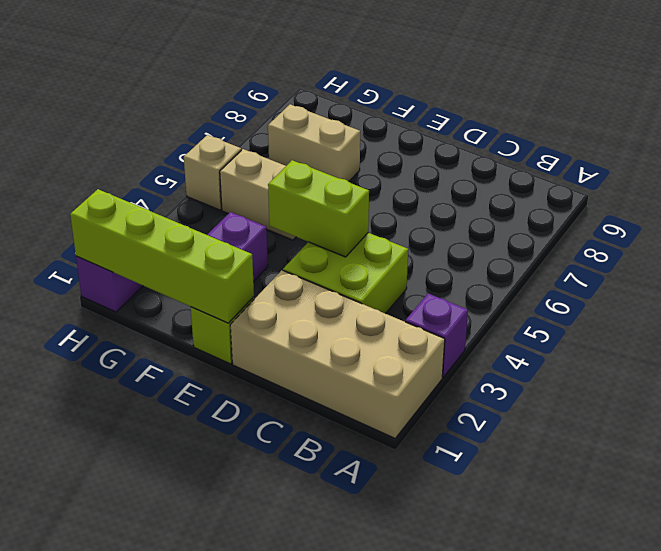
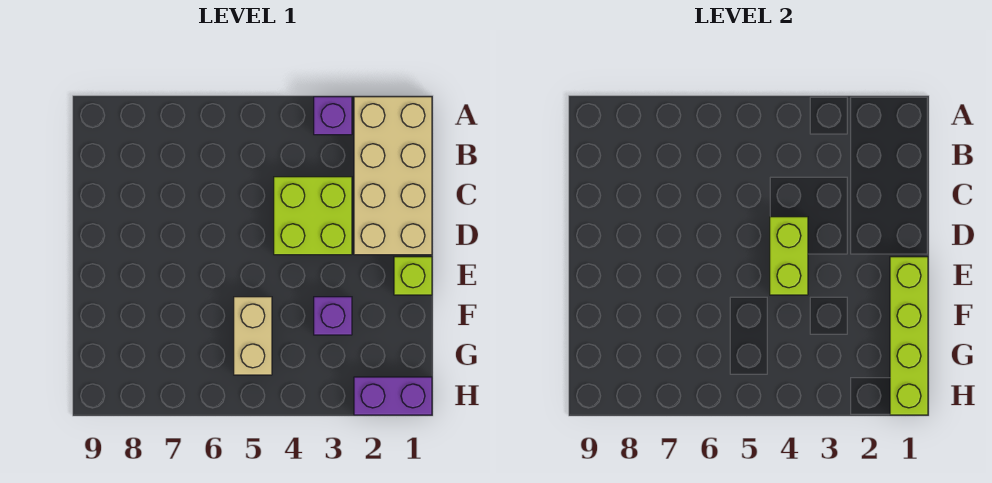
tan 1x2 brick [268,104,360,181] -> none
tan 1x1 brick [184,135,241,210] -> none

